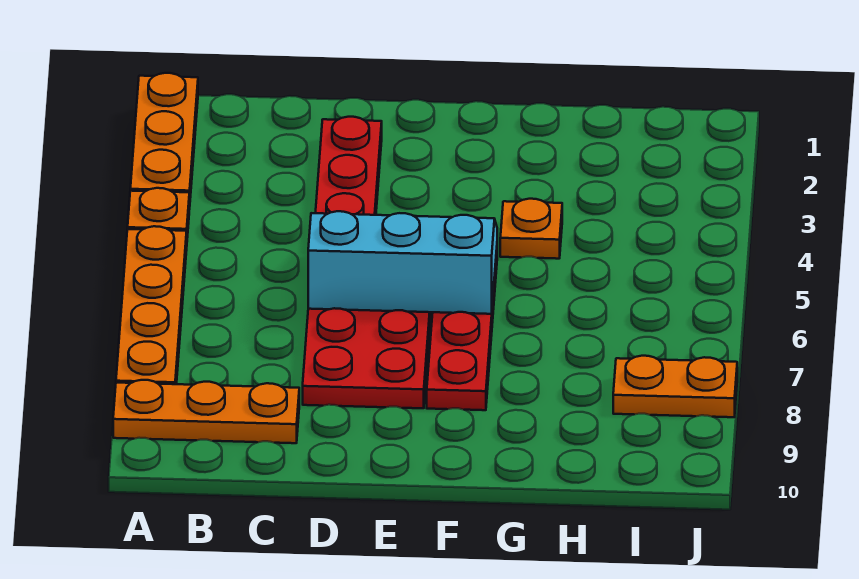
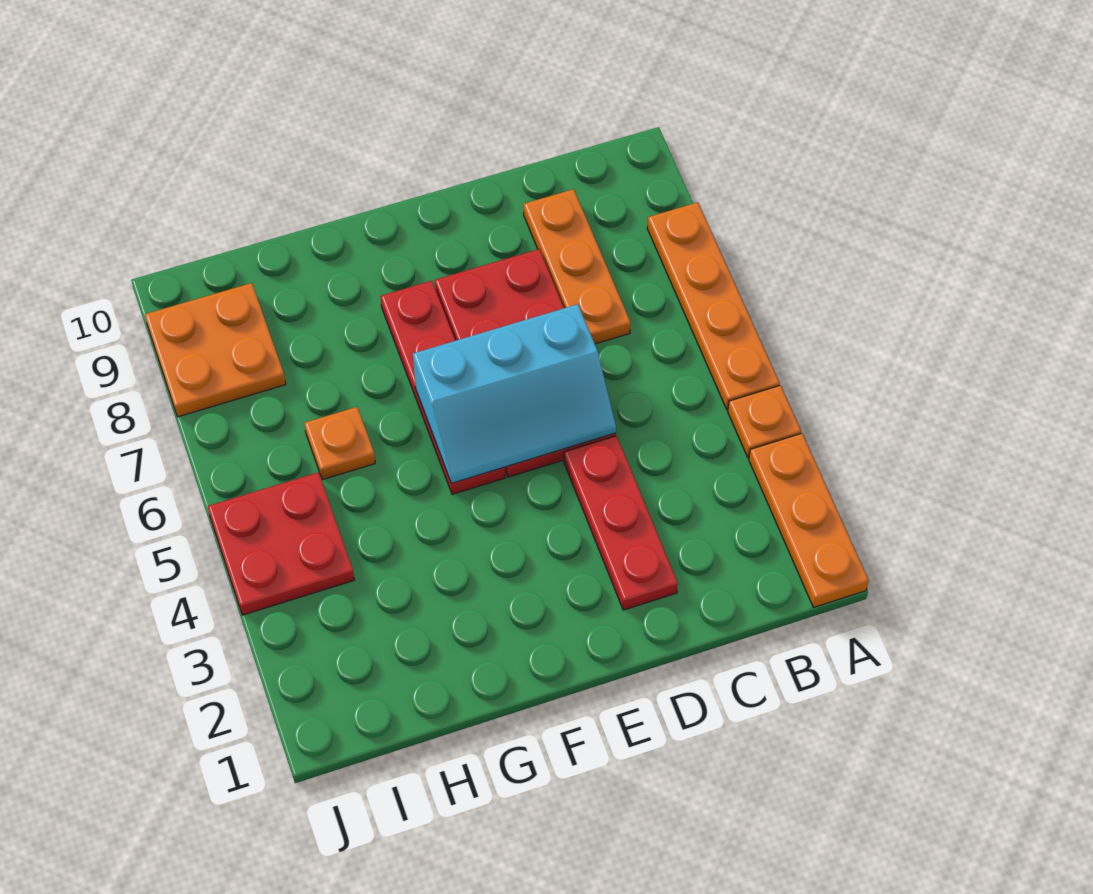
orange 1x3 plate [113,380,299,443] -> orange 1x3 plate turned to [524,189,631,344]
orange 1x1 plate [500,199,562,259] -> orange 1x1 plate moved to [304,407,375,480]
none -> red 2x2 plate [208,472,354,615]
orange 1x2 plate [613,356,737,417] -> orange 2x2 plate [145,283,286,417]

